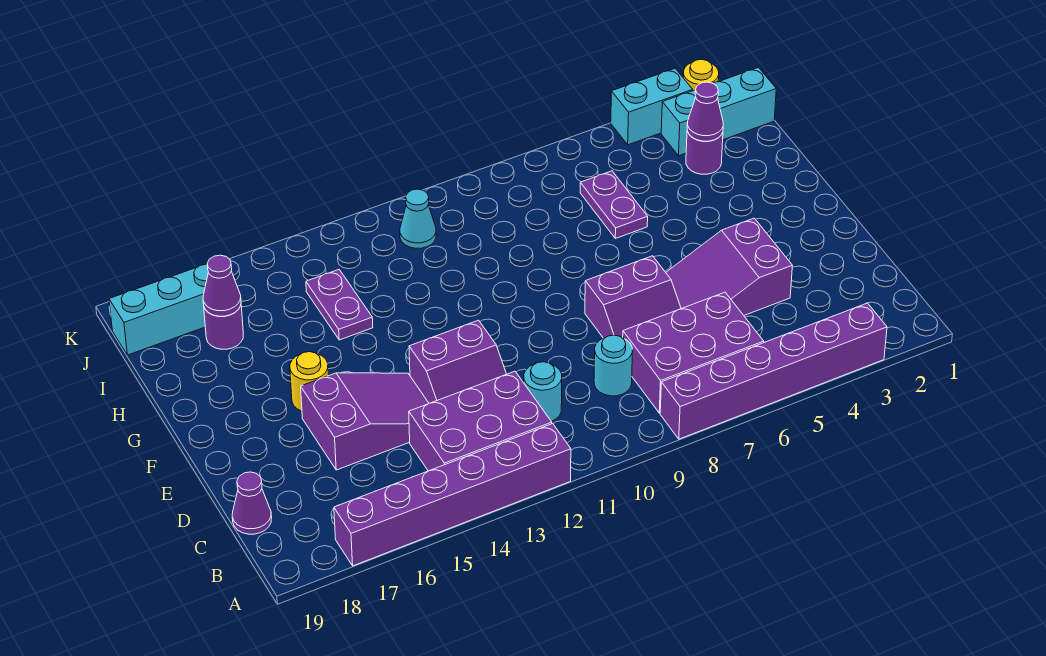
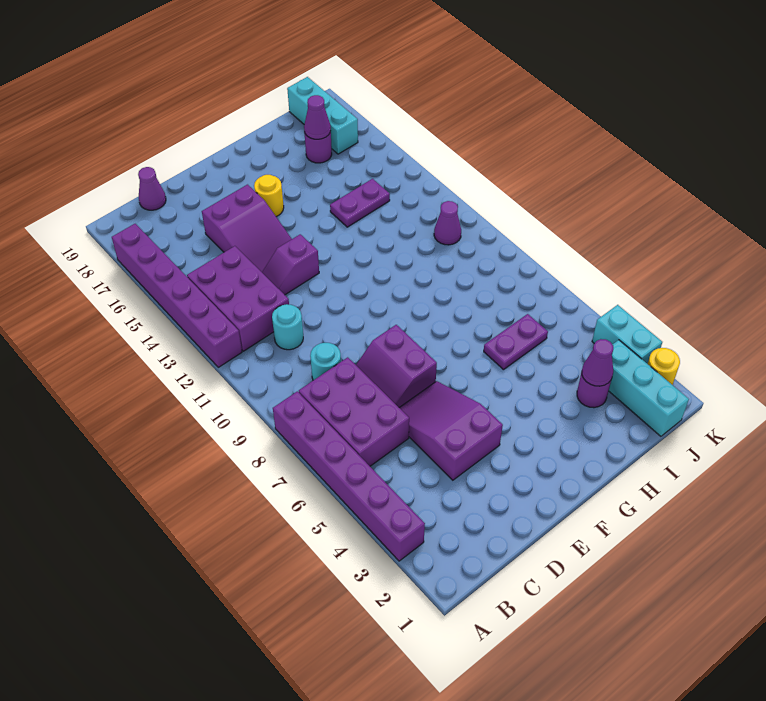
purple 2x2 slope [409,320,506,403] -> purple 1x2 slope [262,234,319,295]
cyan 1x1 cone [400,189,436,248] -> purple 1x1 cone [434,201,461,245]

